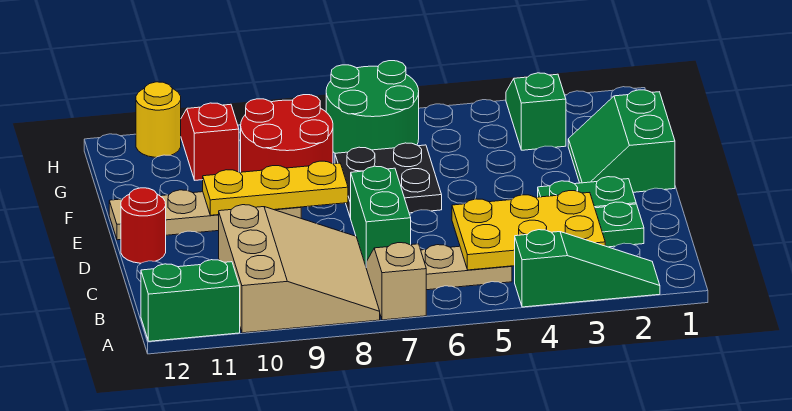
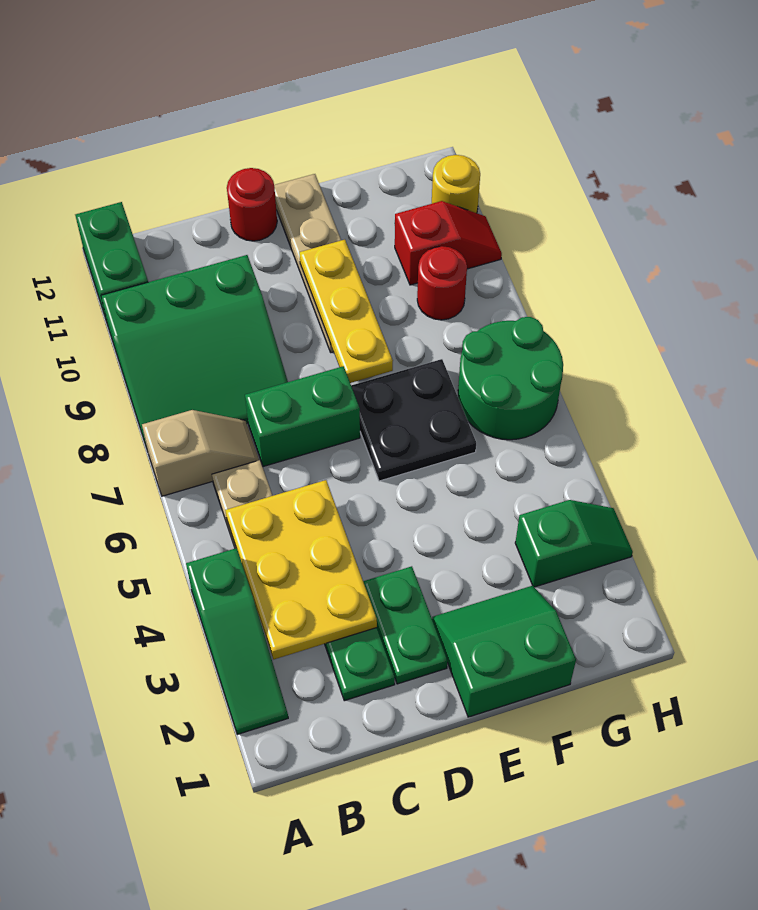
tan 3x3 slope [219,205,380,333] -> green 3x3 slope [101,255,288,448]
red 2x2 round brick [241,95,333,172] -> red 1x1 round brick [417,246,467,320]

